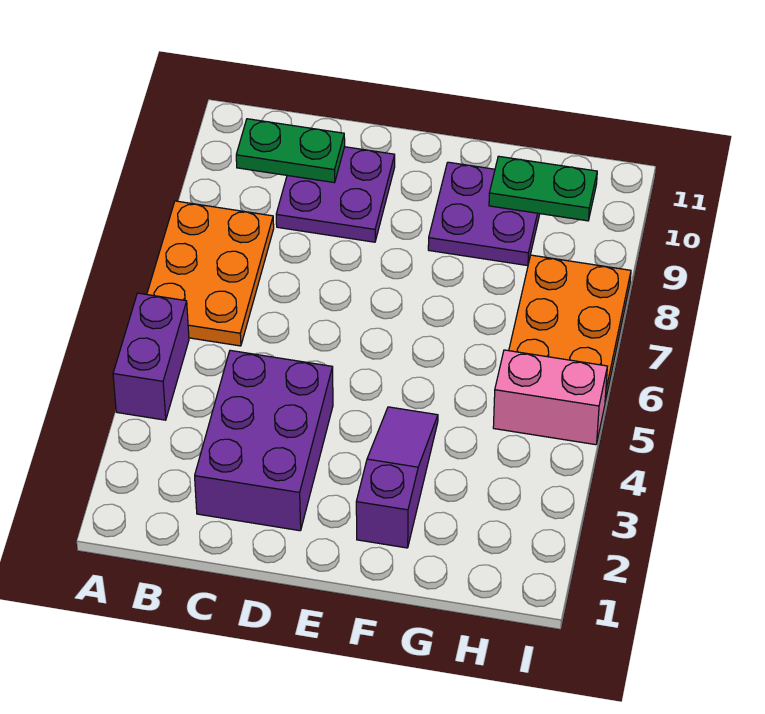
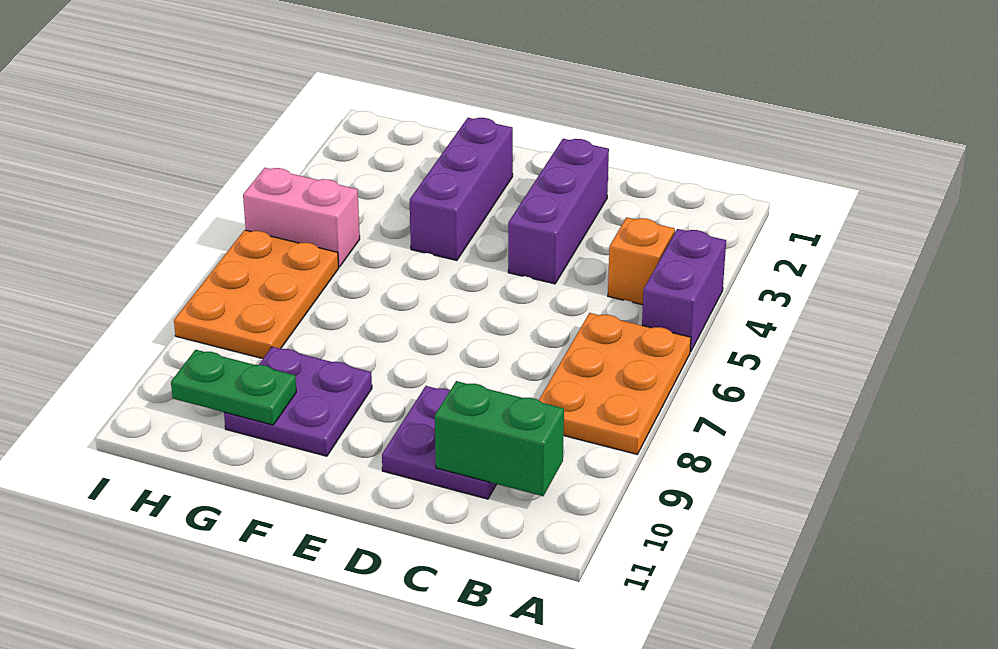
none -> orange 1x1 brick [608,217,675,305]
green 1x2 plate [236,119,345,183] -> green 1x2 brick [435,381,564,496]
purple 2x3 brick [195,350,333,531] -> purple 1x3 brick [508,139,609,284]
purple 1x3 slope [356,407,438,548] -> purple 1x3 brick [410,118,513,261]

